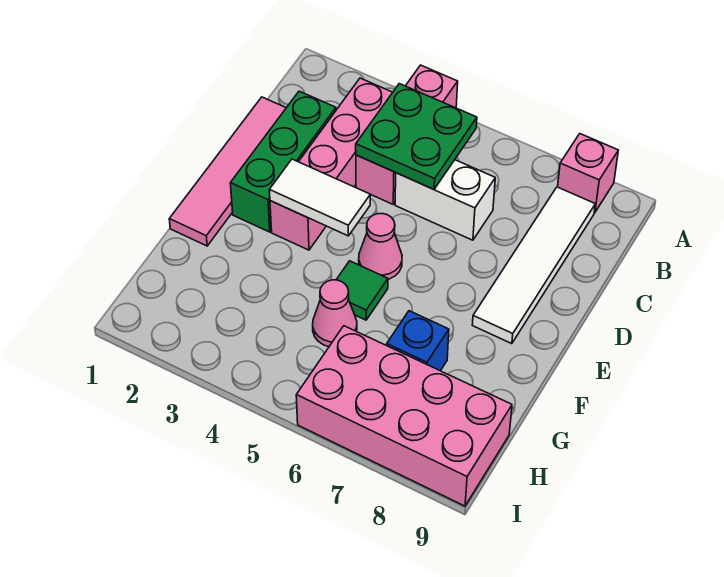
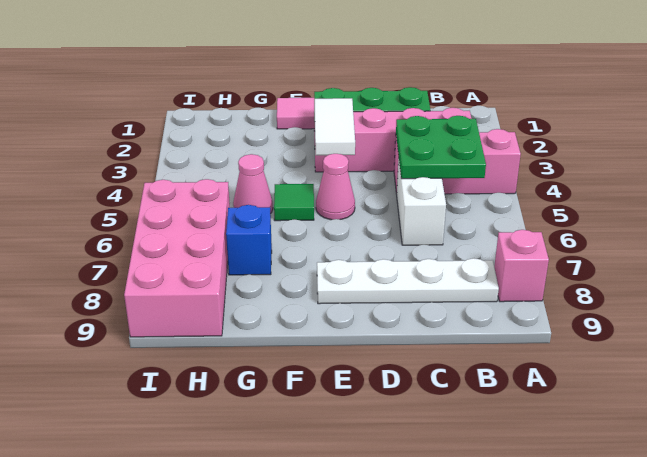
white 1x4 tile [472,187,595,344] -> white 1x4 plate [317,258,499,304]

